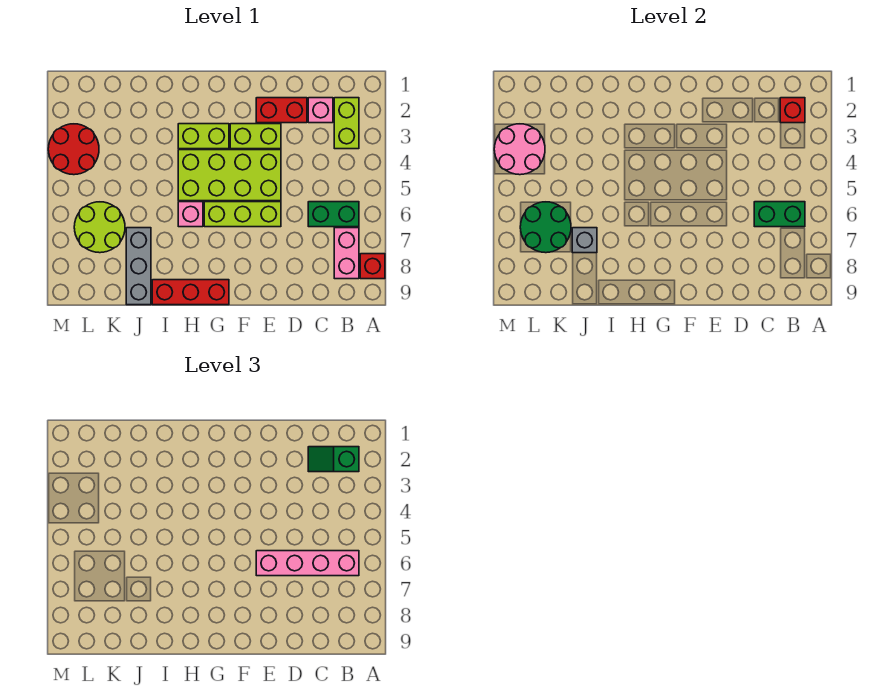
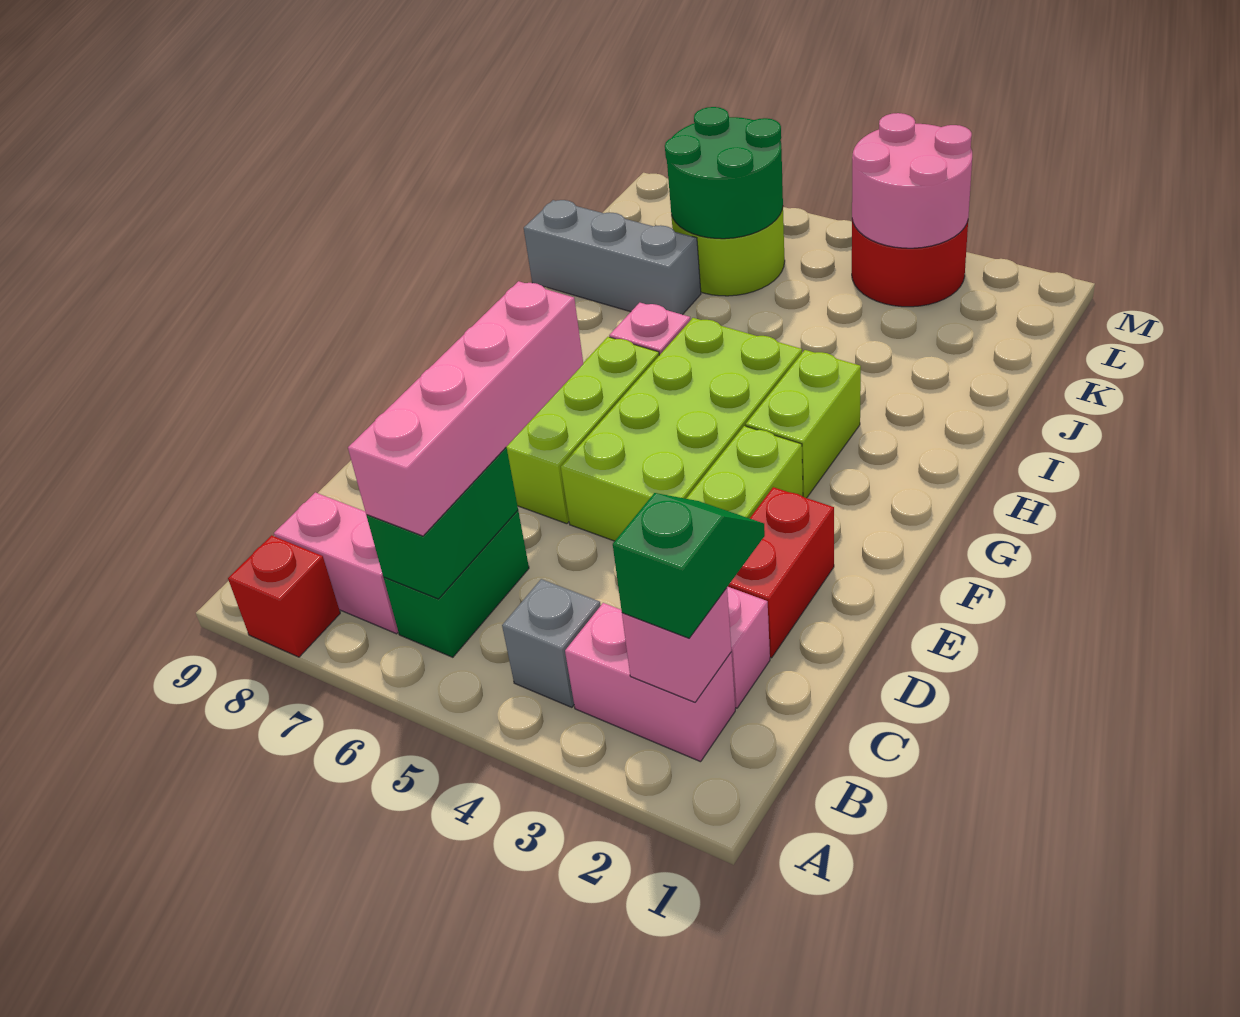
lime 1x2 brick [334,98,359,149] -> pink 1x2 brick [565,603,735,762]
red 1x1 brick [780,98,805,123] -> pink 1x1 brick [622,588,731,702]
red 1x3 brick [152,280,229,305] -> none
grey 1x1 brick [572,228,597,253] -> grey 1x1 brick moved to [502,579,601,707]

